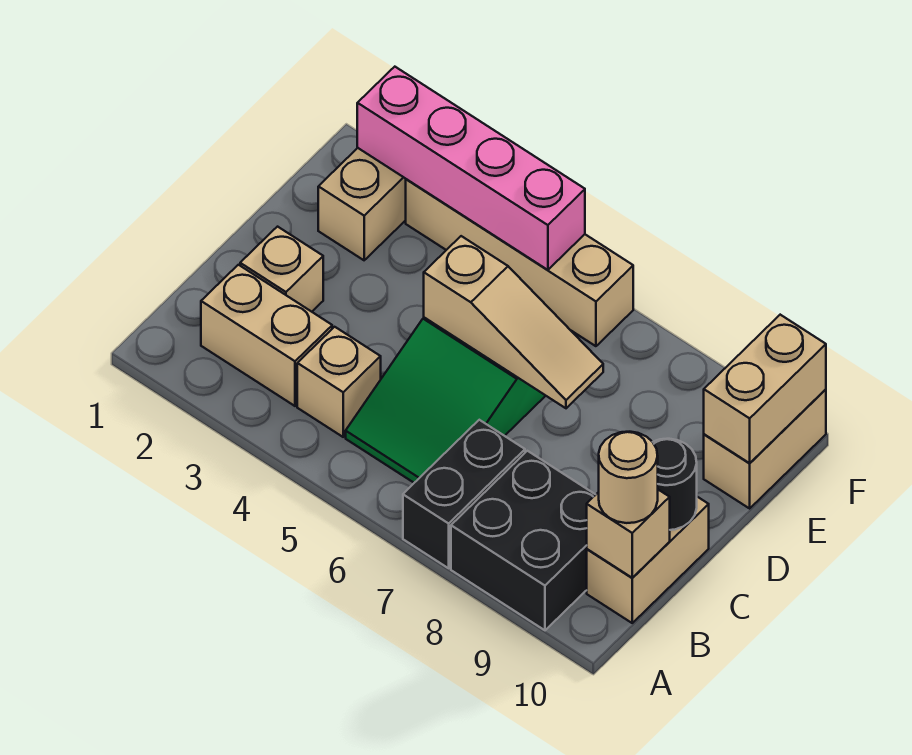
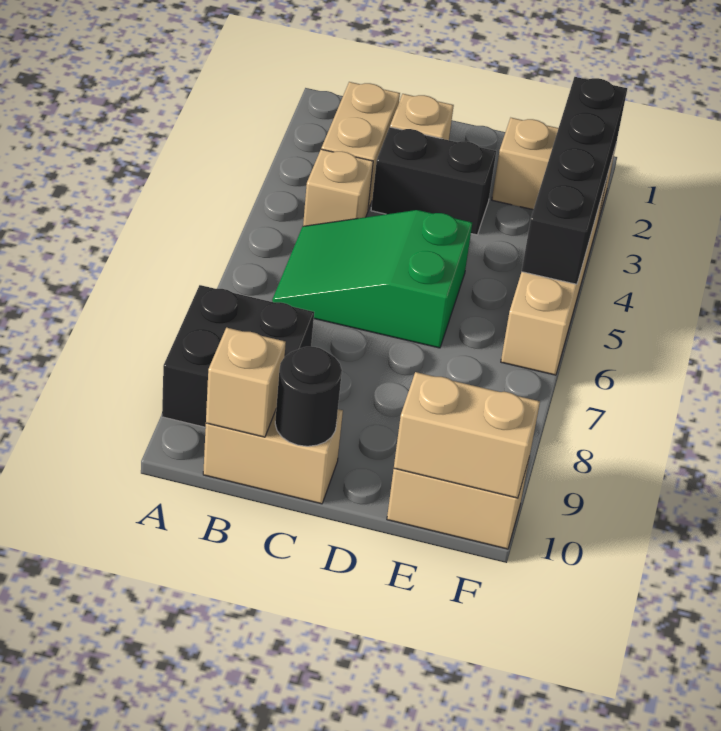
black 1x2 brick [403,420,525,568] -> black 1x2 brick moved to [371,127,496,235]
tan 1x1 round brick [599,432,658,523] -> none
tan 1x3 slope [424,236,603,408] -> none
pink 1x4 brick [357,67,585,270] -> black 1x4 brick [522,77,627,284]

